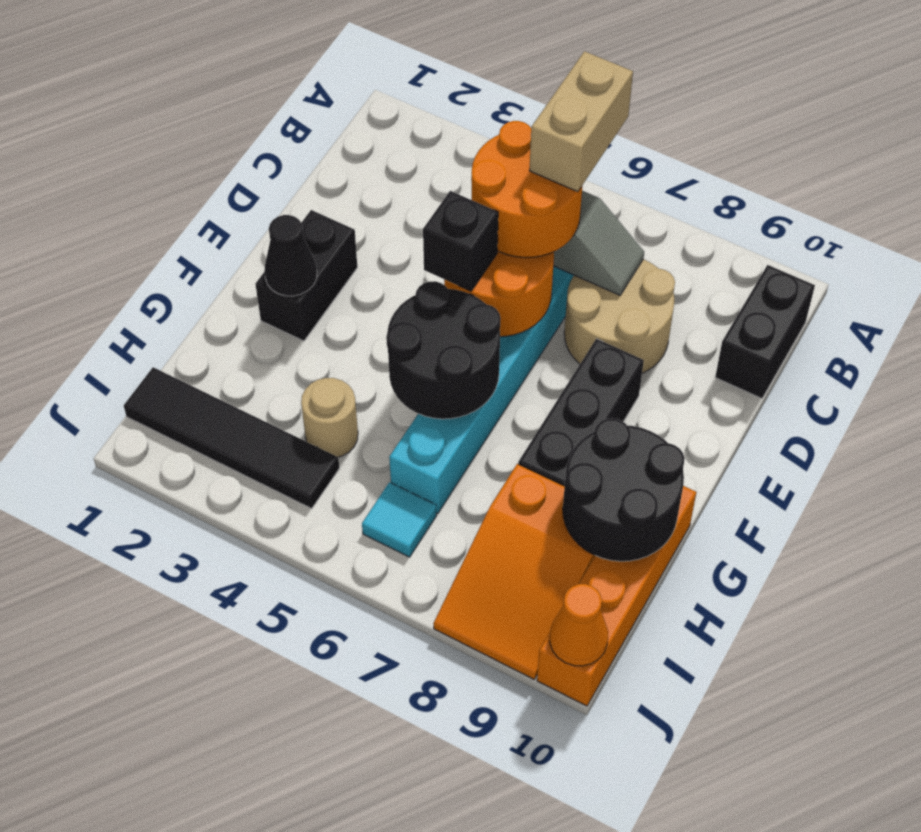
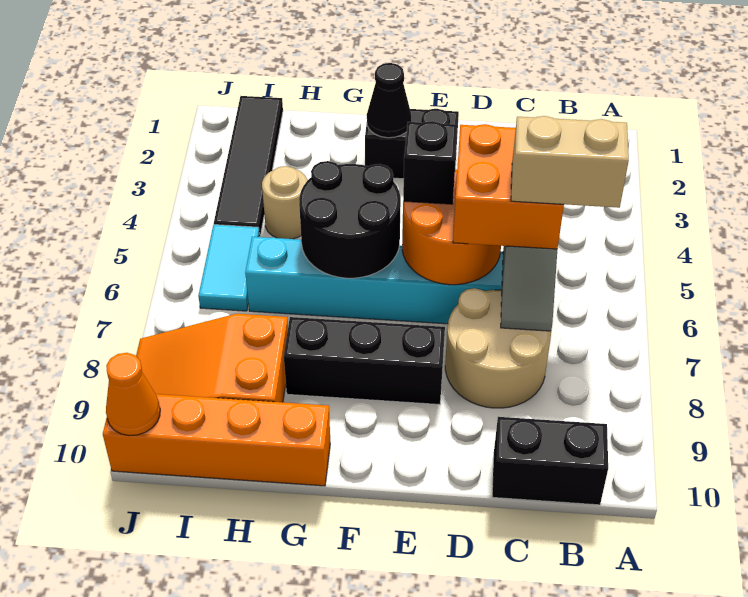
orange 2x2 round brick [471,121,582,258] -> orange 2x2 brick [453,124,564,249]
black 2x2 round brick [563,418,685,561] -> none
cyan 1x1 tile [362,482,437,557] -> cyan 1x2 tile [198,225,259,311]

